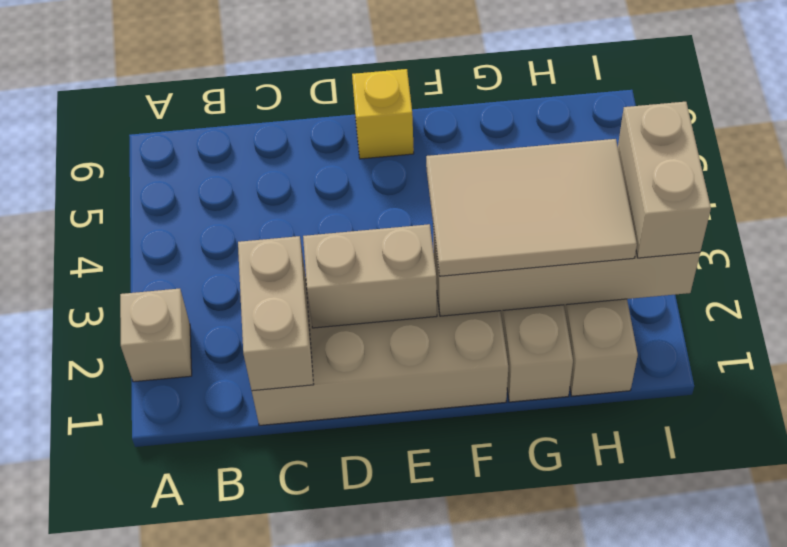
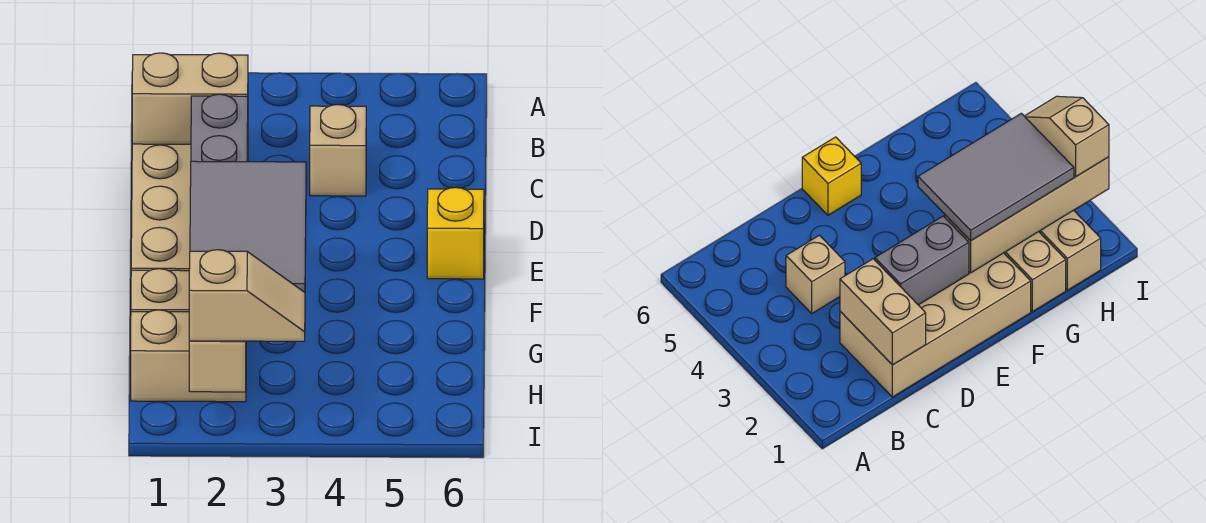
tan 1x1 brick [120,289,192,382] -> tan 1x1 brick moved to [310,105,366,196]
tan 1x2 brick [303,224,437,328] -> grey 1x2 brick [191,94,248,162]
tan 2x3 tile [426,139,637,276] -> grey 2x3 tile [190,161,306,292]
tan 1x2 brick [618,102,711,258] -> tan 1x2 slope [189,250,305,341]

